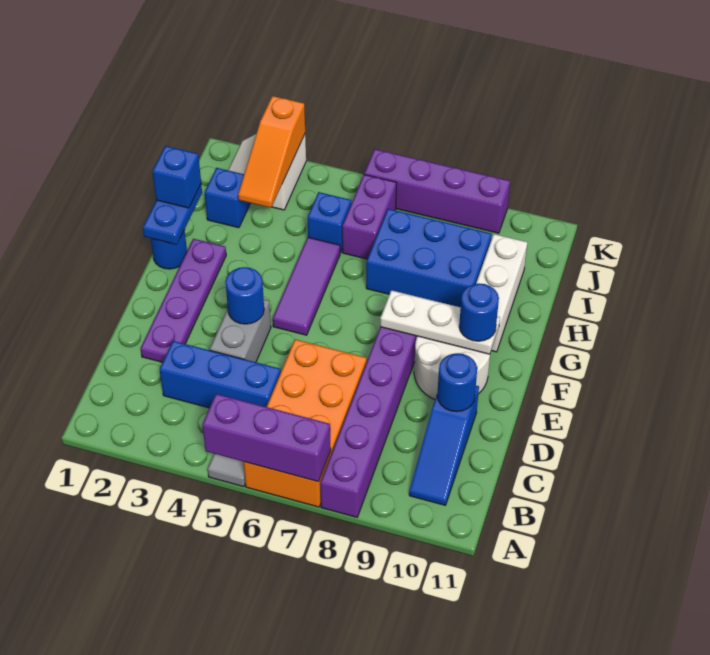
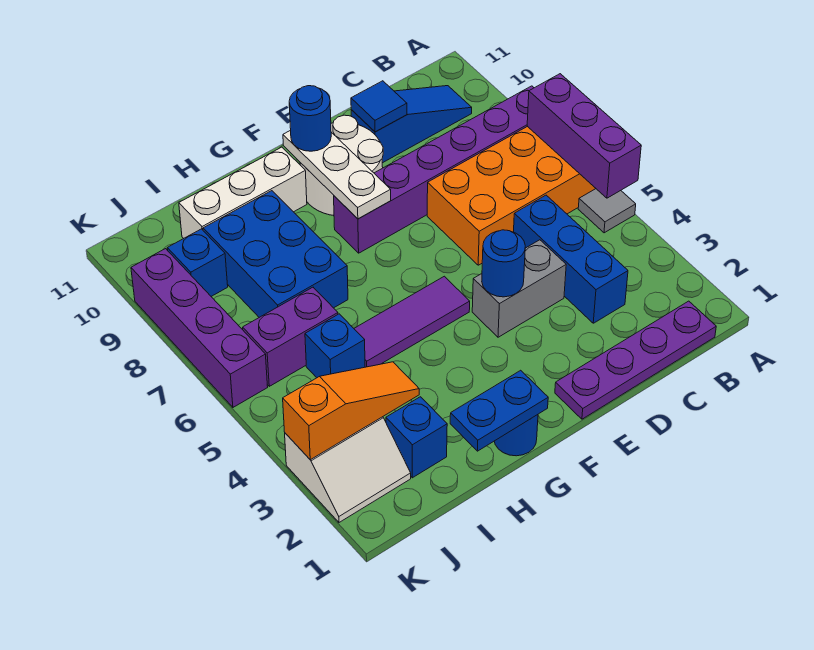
purple 1x4 plate [141,239,226,362] -> purple 1x4 plate moved to [555,301,716,419]
blue 1x1 round brick [437,353,477,412] -> blue 1x1 tile [351,81,407,132]
blue 1x1 brick [152,146,201,208] -> blue 1x1 brick moved to [167,229,228,296]

